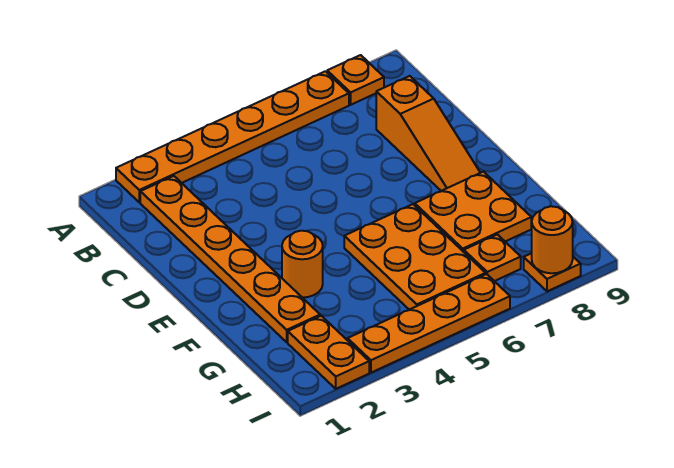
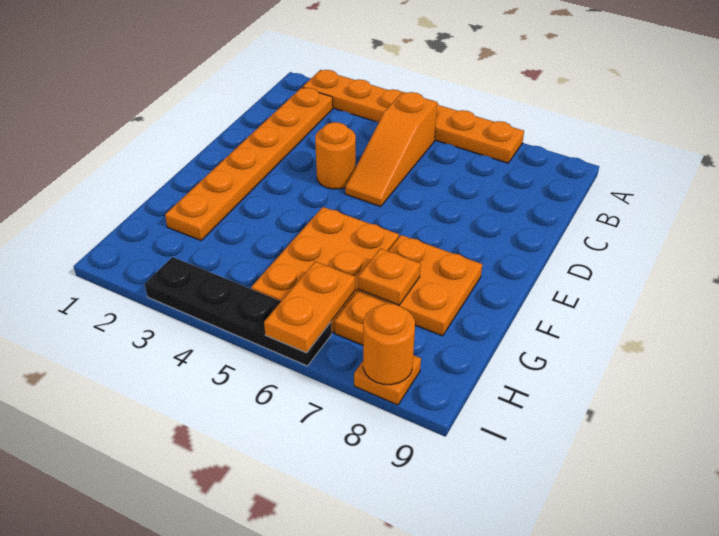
orange 1x1 plate [327,55,384,105] -> orange 1x1 plate moved to [358,248,421,305]
orange 1x3 slope [376,76,480,191] -> orange 1x3 slope moved to [345,92,437,206]
orange 1x1 round brick [282,231,323,298] -> orange 1x1 round brick moved to [315,122,356,189]
orange 1x2 plate [288,316,369,389] -> orange 1x2 plate moved to [264,261,355,353]
orange 1x4 plate [348,274,510,373] -> black 1x4 plate [145,257,332,366]

